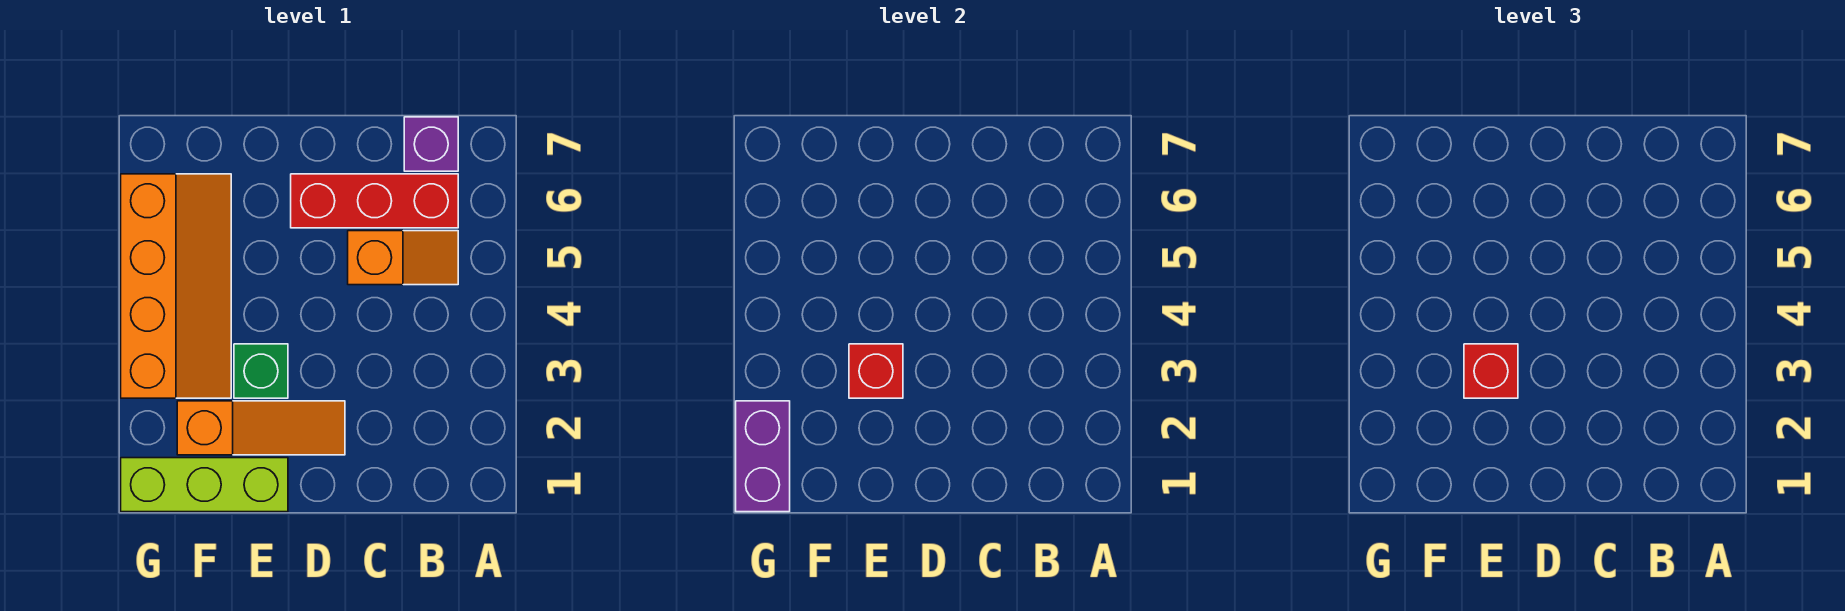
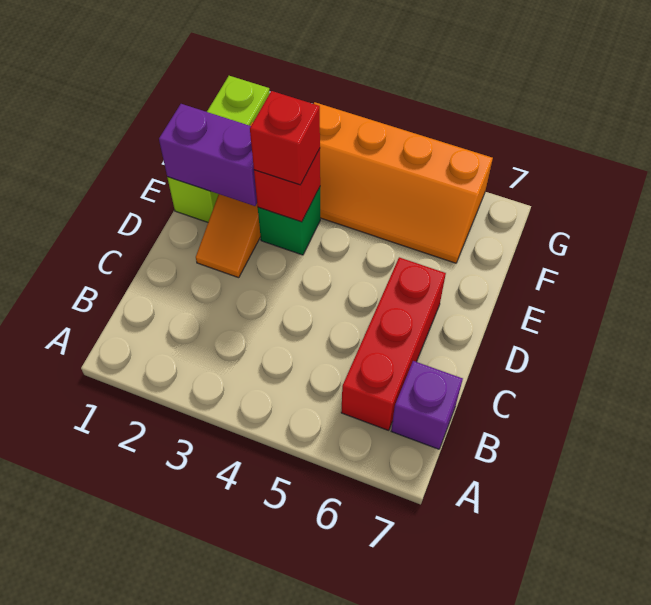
orange 1x2 slope [348,231,458,285] -> none
purple 1x2 brick [736,401,790,512] -> purple 1x2 brick moved to [159,104,257,206]

